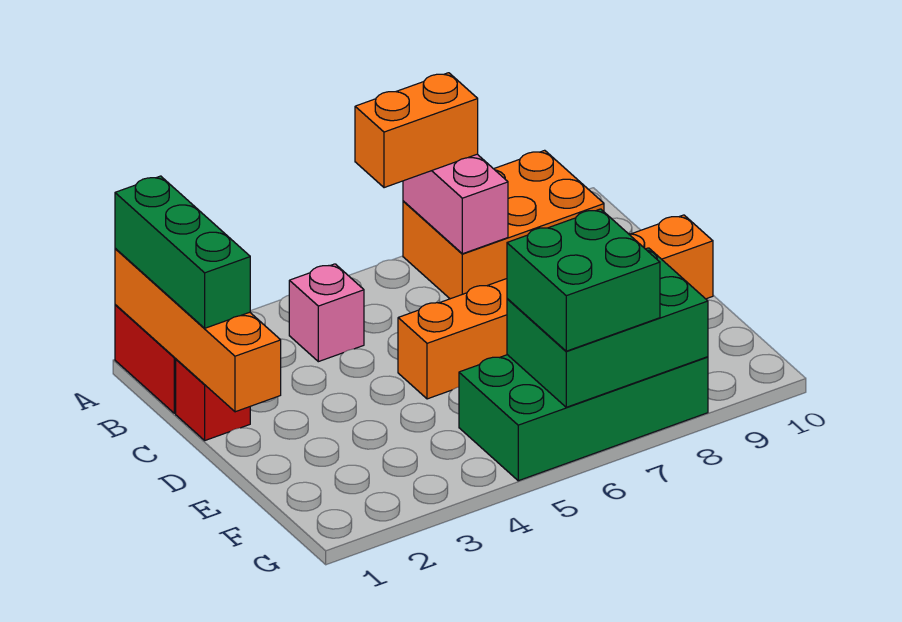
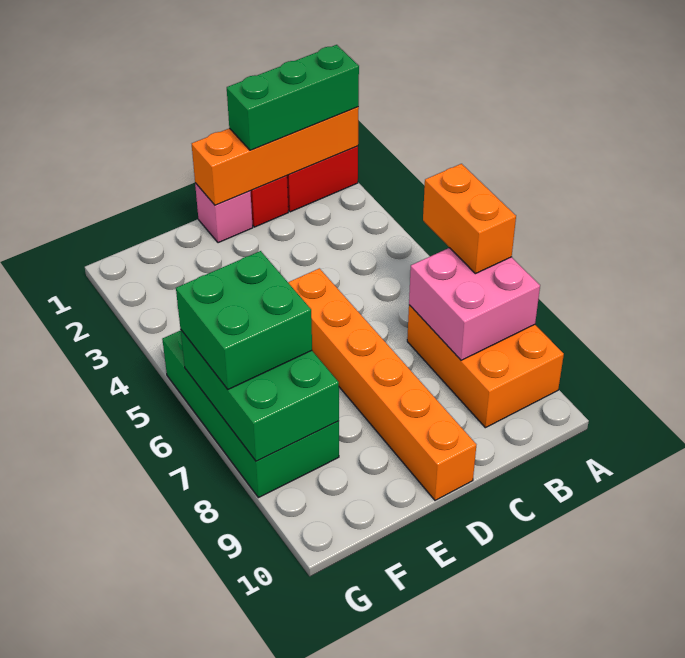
pink 1x2 brick [403,154,508,254] -> pink 2x2 brick [409,248,540,360]
pink 1x1 brick [289,264,364,362] -> pink 1x1 brick moved to [195,183,253,243]

